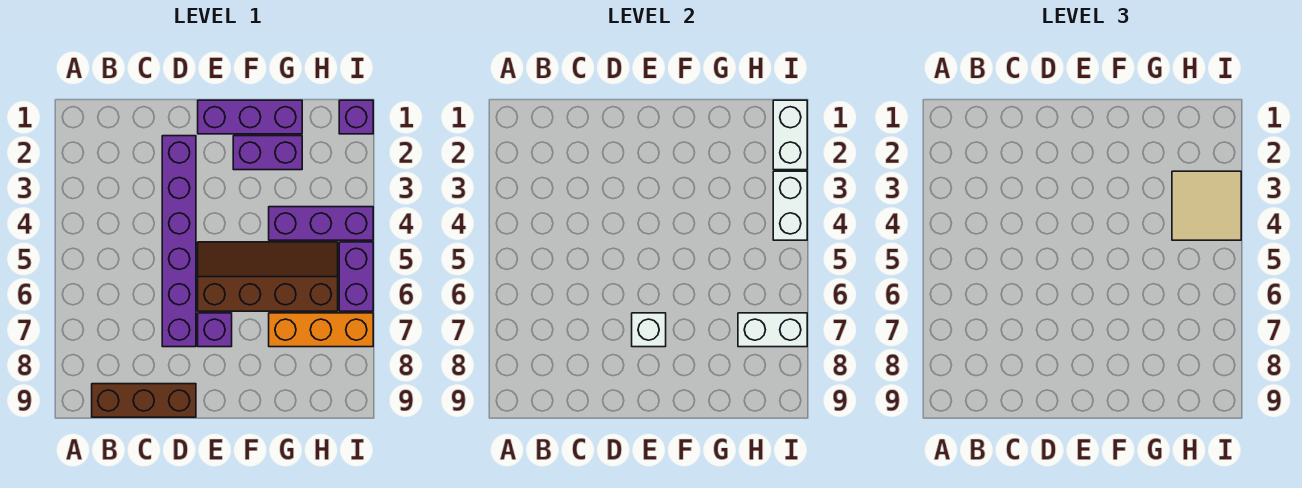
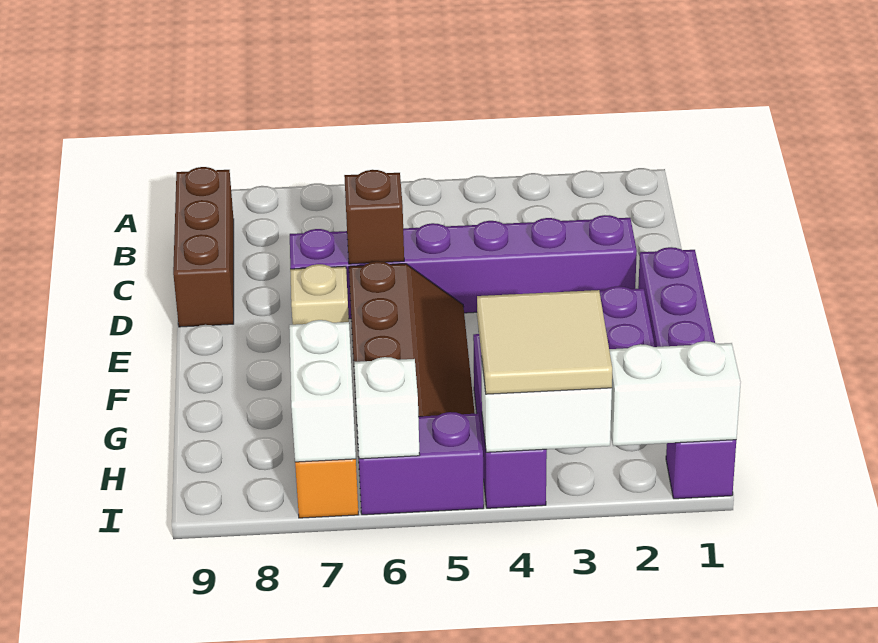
none -> brown 1x1 brick [344,170,404,264]
purple 1x1 brick [198,313,232,347] -> tan 1x1 brick [290,264,349,325]
white 1x1 brick [632,313,666,347] -> white 1x1 brick moved to [354,357,420,459]

